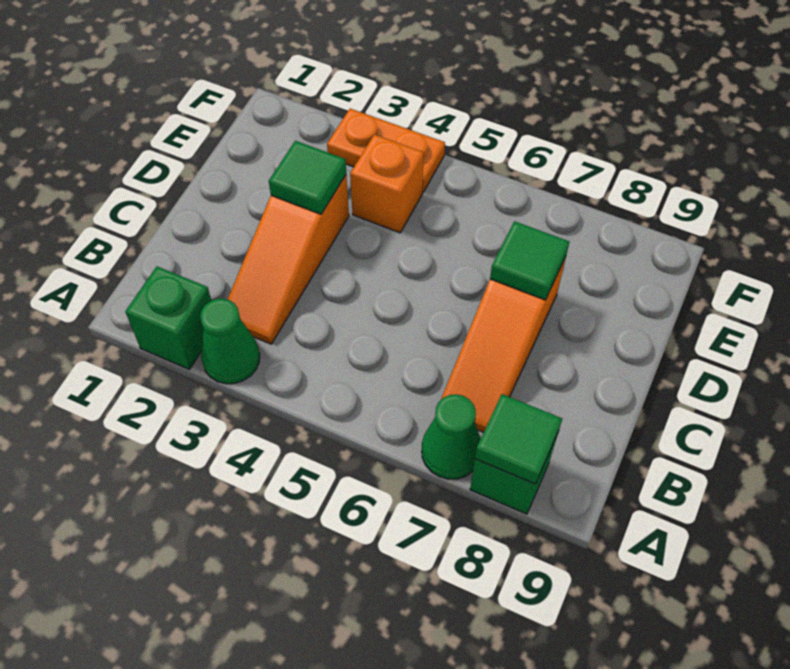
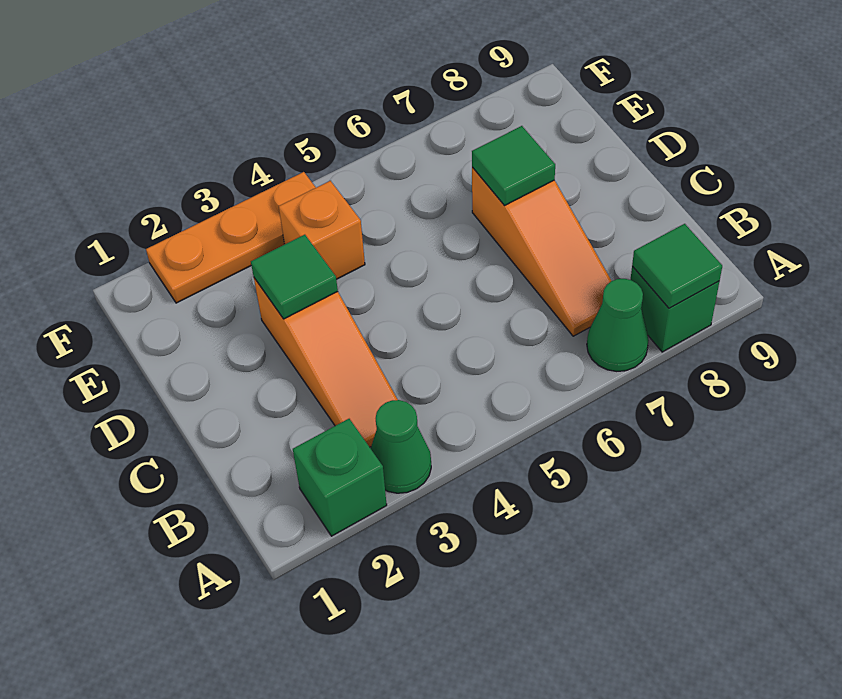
orange 1x2 plate [327,109,445,192] -> orange 1x3 plate [146,172,316,303]

